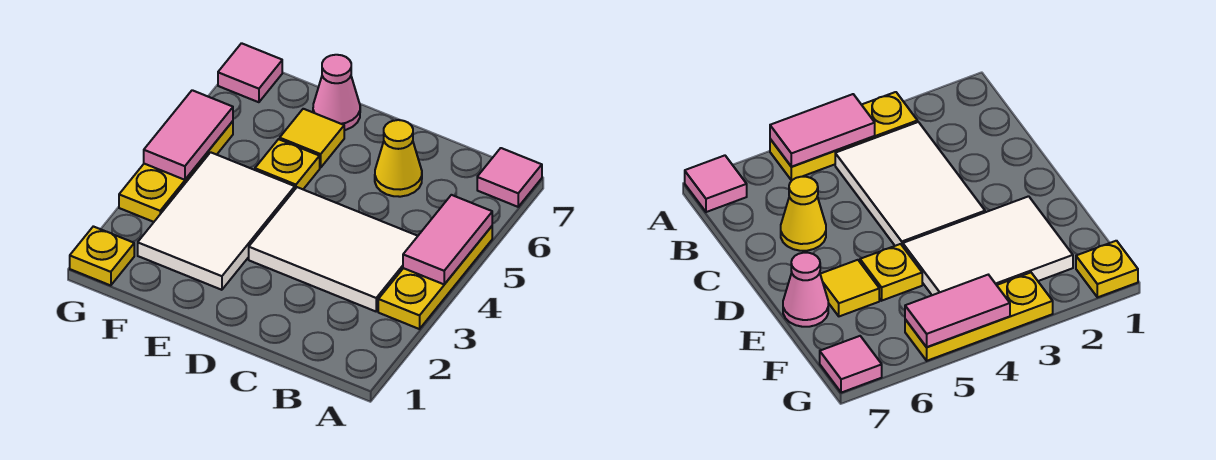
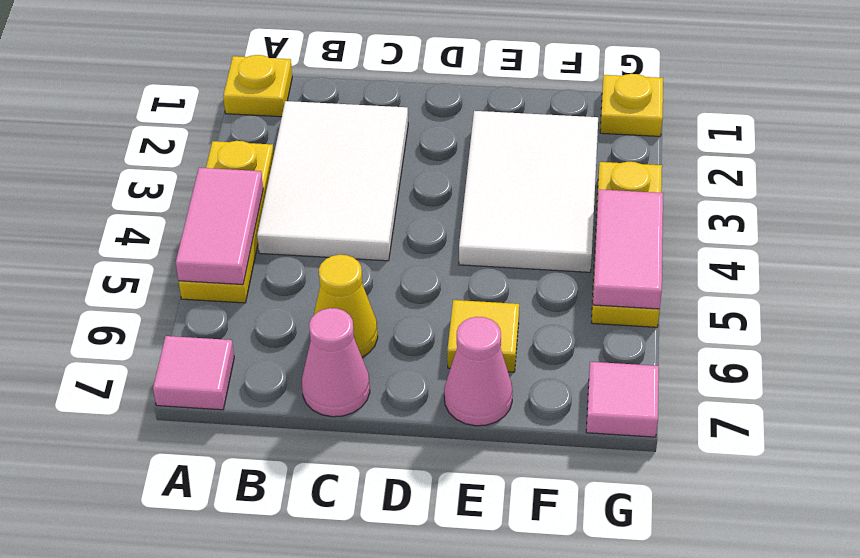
white 2x3 tile [249,187,418,311] -> white 2x3 tile turned to [257,101,408,261]
none -> pink 1x1 cone [302,308,370,417]
yellow 1x1 plate [255,139,320,189] -> yellow 1x1 plate moved to [223,55,292,117]

